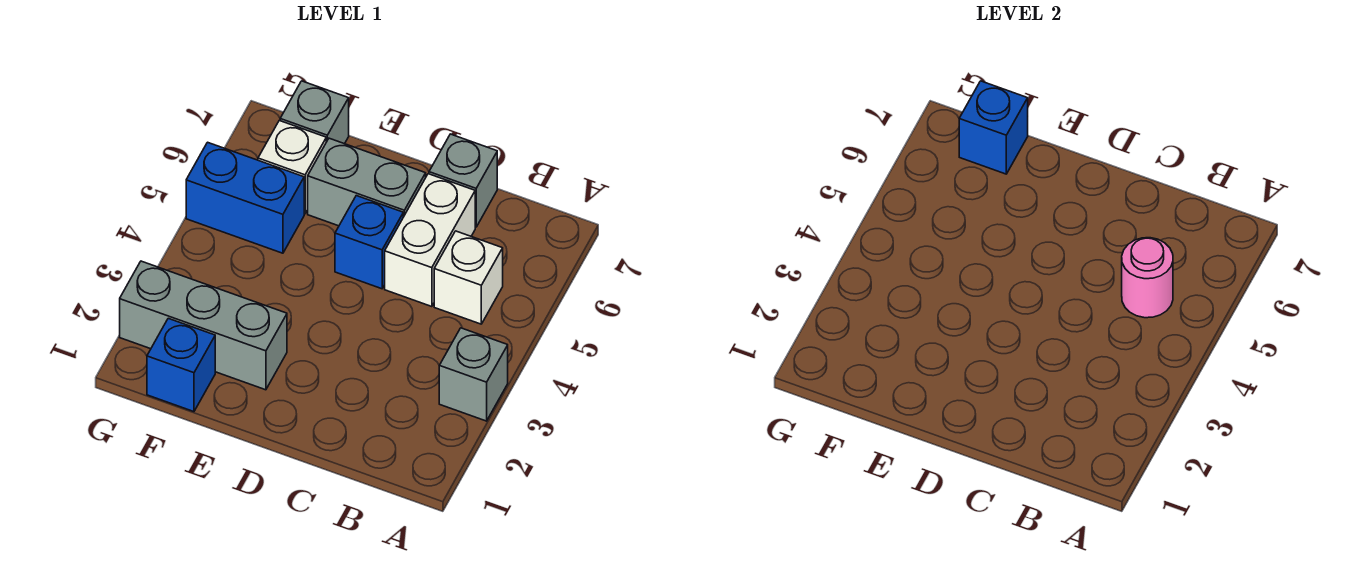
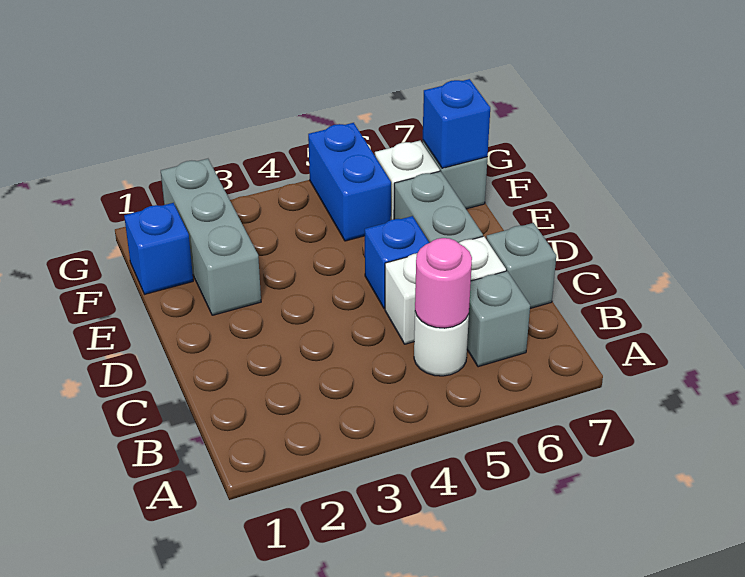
grey 1x1 brick [439,328,508,421] -> grey 1x1 brick moved to [467,271,530,367]
white 1x1 brick [434,231,503,324] -> white 1x1 round brick [414,312,469,376]

